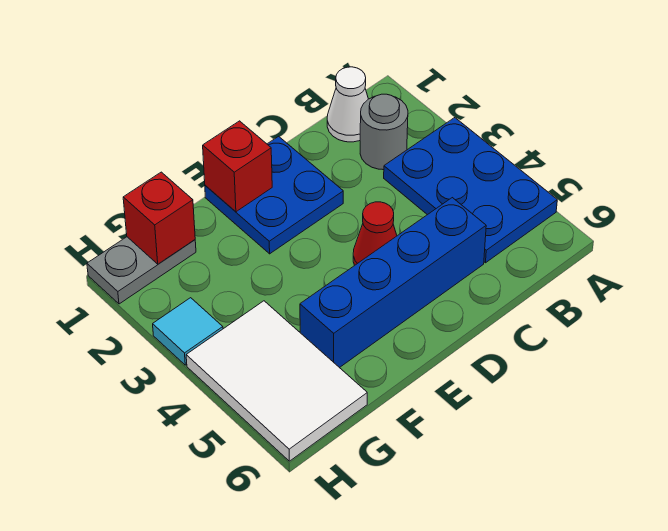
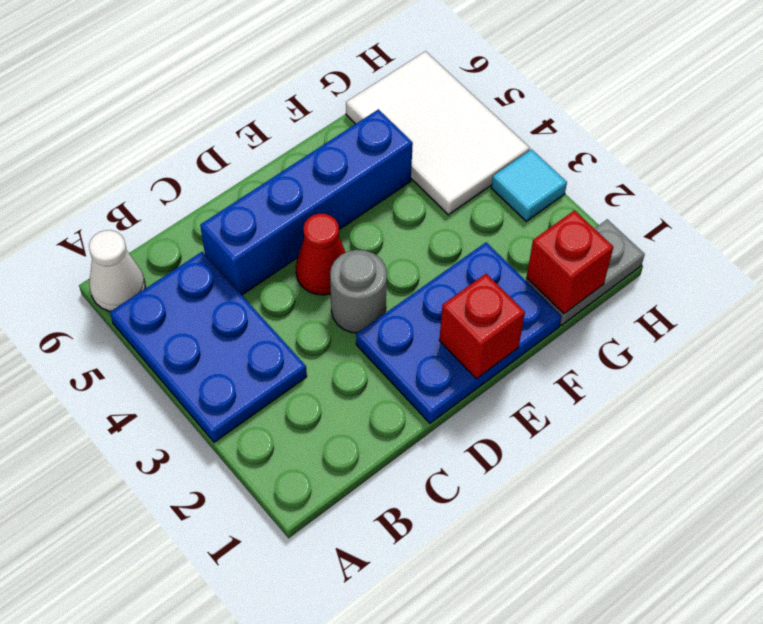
white 1x1 cone [327,67,368,142] -> white 1x1 cone moved to [89,230,146,311]
grey 1x1 round brick [360,94,408,170] -> grey 1x1 round brick moved to [330,250,387,333]
blue 2x2 plate [205,136,343,254] -> blue 2x3 plate [356,242,562,423]

